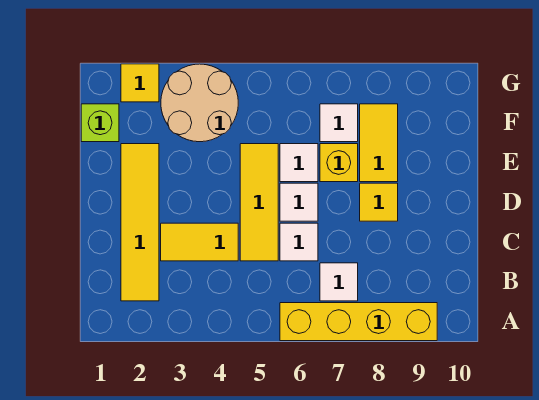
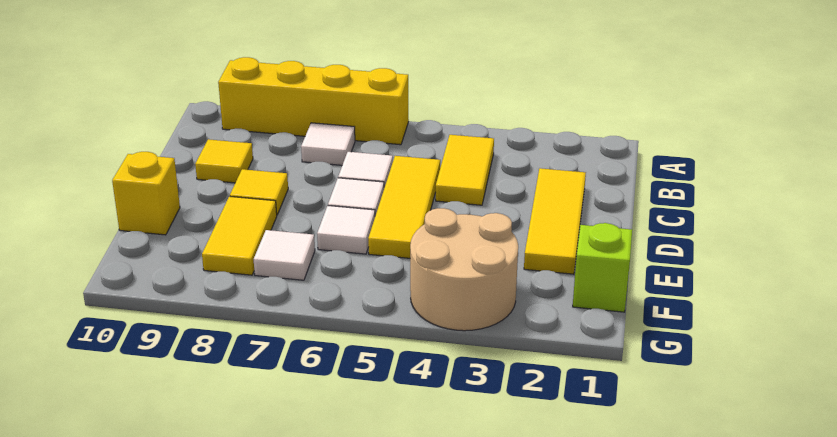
yellow 1x4 tile [121,144,159,301] -> yellow 1x3 tile [524,168,586,274]
yellow 1x2 tile [161,223,238,261] -> yellow 1x2 tile turned to [436,135,494,205]
yellow 1x1 brick [320,144,358,182] -> yellow 1x1 brick moved to [112,152,180,235]
yellow 1x1 tile [121,64,159,102] -> yellow 1x1 tile moved to [195,139,253,183]

